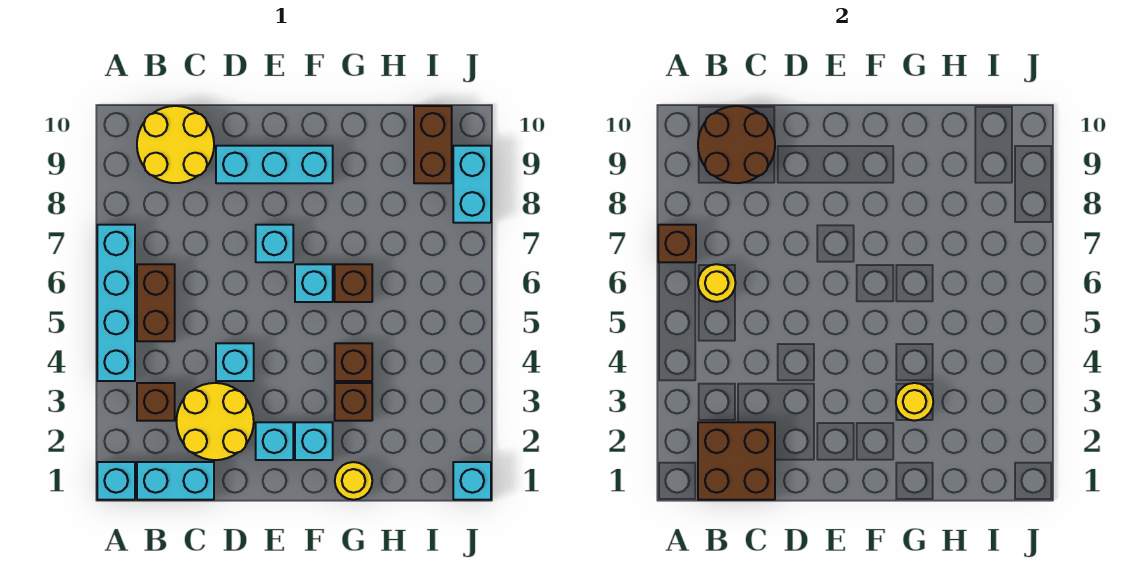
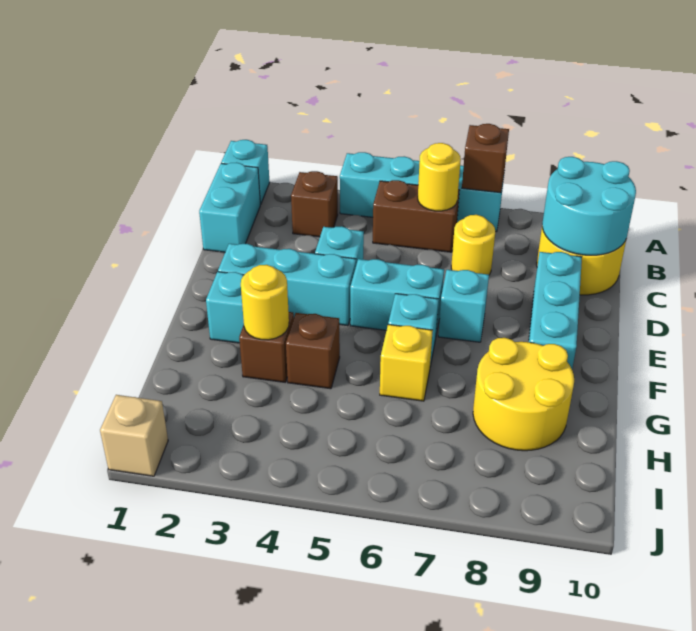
brown 2x2 brick [698,422,775,500] -> none
brown 2x2 round brick [698,106,775,183] -> cyan 2x2 round brick [542,157,636,255]
yellow 2x2 round brick [176,383,254,460] -> yellow 2x2 round brick moved to [473,338,574,451]
cyan 1x1 brick [256,422,293,460] -> cyan 1x3 brick [218,244,356,326]
yellow 1x1 round brick [335,462,372,500] -> yellow 1x1 round brick moved to [451,215,495,275]
brown 1x1 brick [335,264,372,302] -> yellow 1x1 brick [380,324,433,401]
brown 1x2 brick [414,106,452,183] -> none
cyan 1x1 brick [453,462,491,500] -> tan 1x1 brick [100,395,168,476]
cyan 1x2 brick [453,146,491,223] -> cyan 1x2 brick moved to [350,259,444,334]

